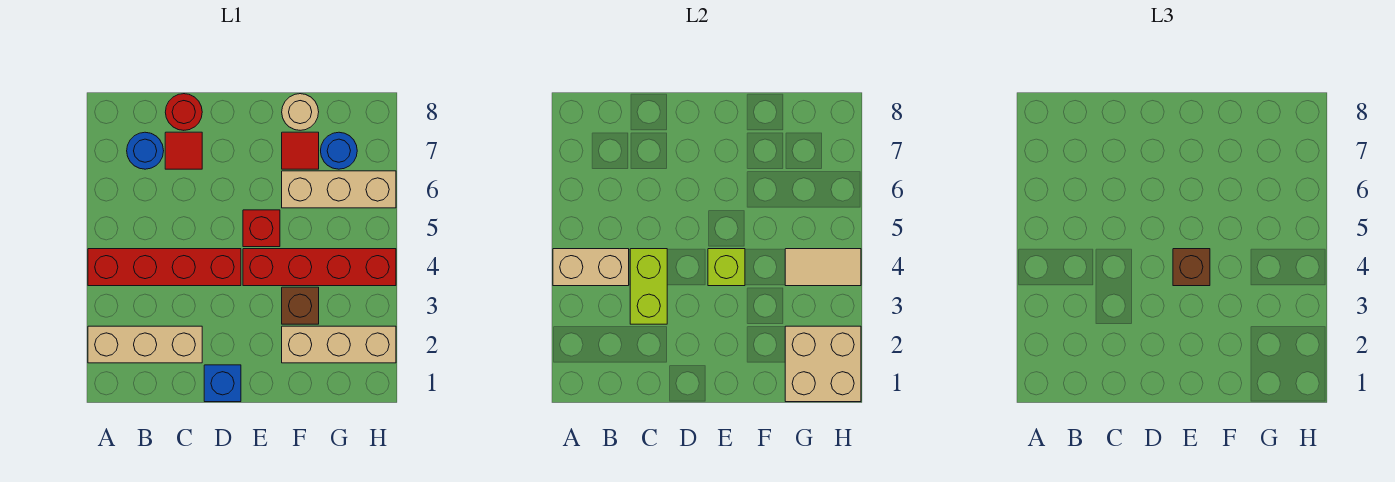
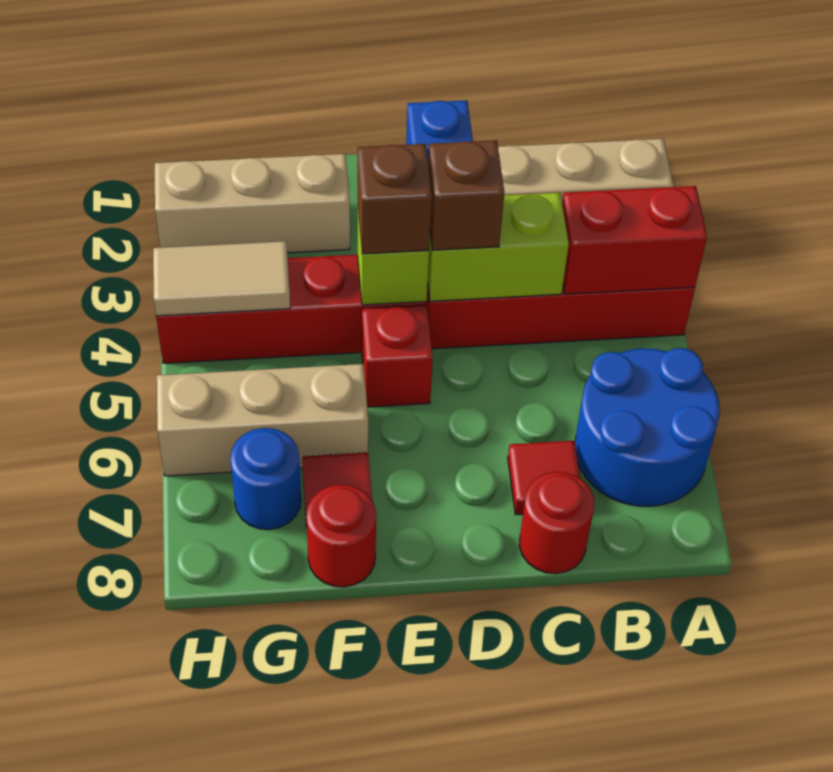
tan 1x2 brick [553,249,629,286] -> red 1x2 brick [562,186,707,294]
blue 1x1 round brick [127,132,164,169] -> blue 2x2 round brick [575,348,720,506]
lime 1x2 brick [630,249,667,324] -> lime 1x2 brick turned to [428,193,569,301]
brown 1x1 brick [282,287,319,324] -> brown 1x1 brick moved to [428,140,504,250]
tan 1x1 round brick [282,94,319,130] -> red 1x1 round brick [306,484,376,587]
tan 2x2 brick [785,326,861,402] -> none

